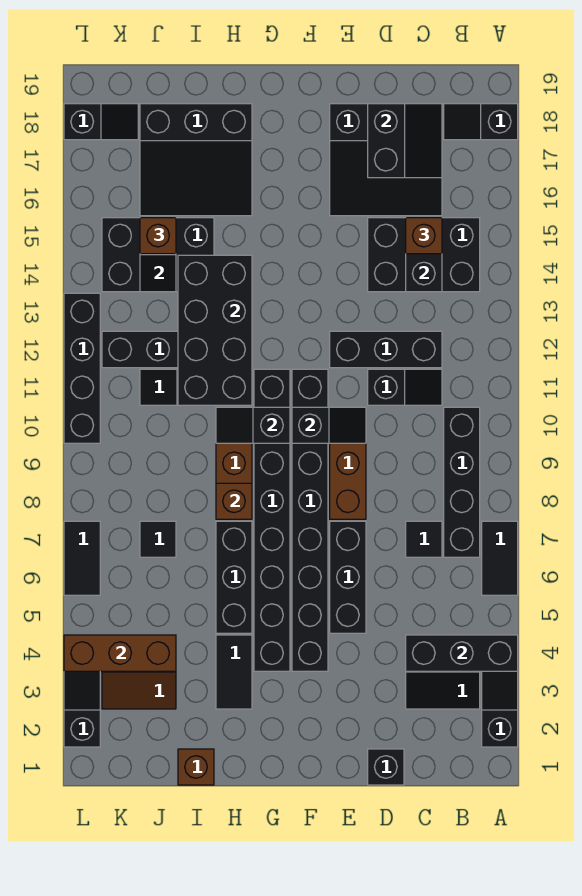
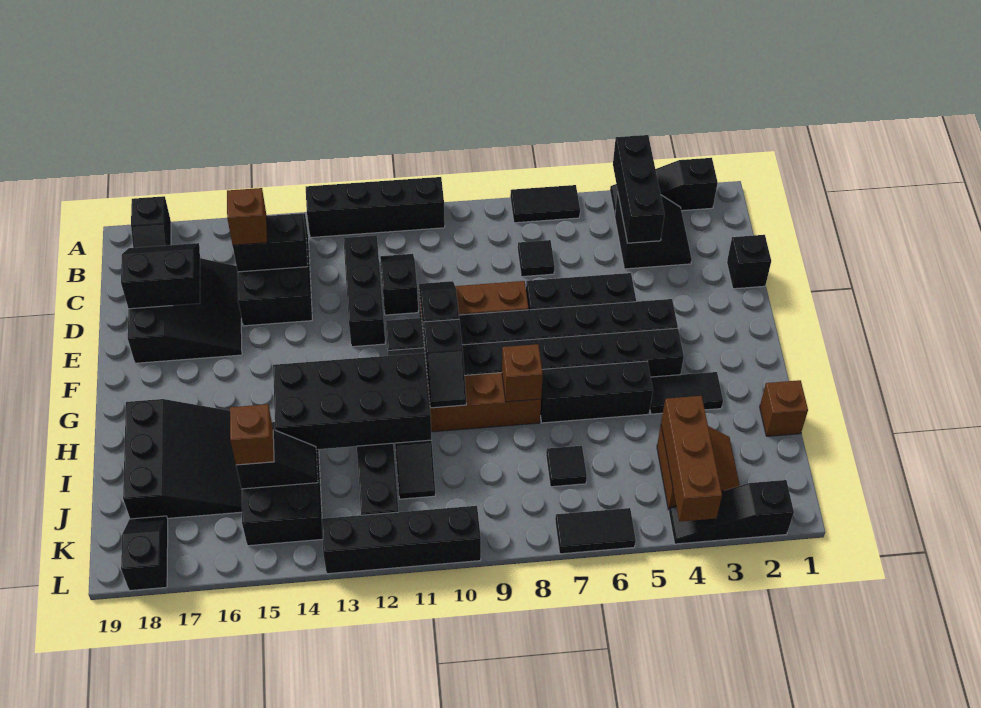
black 1x4 brick [444,407,480,557] -> black 1x4 brick moved to [306,177,445,238]

